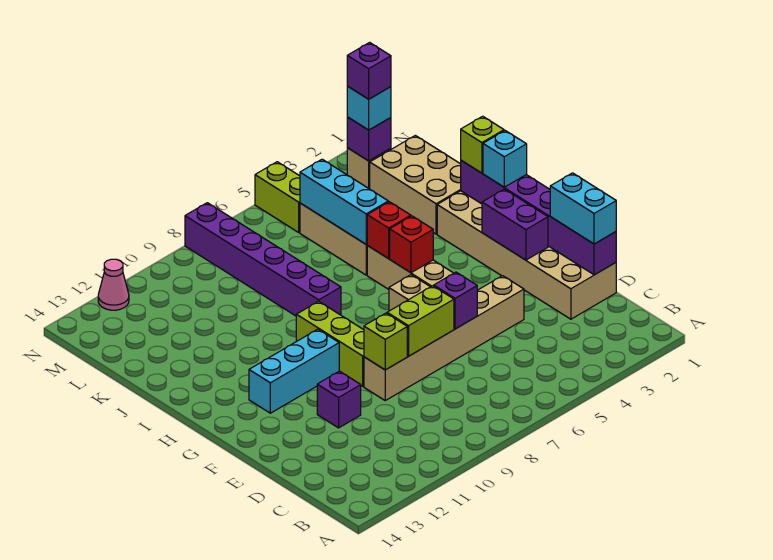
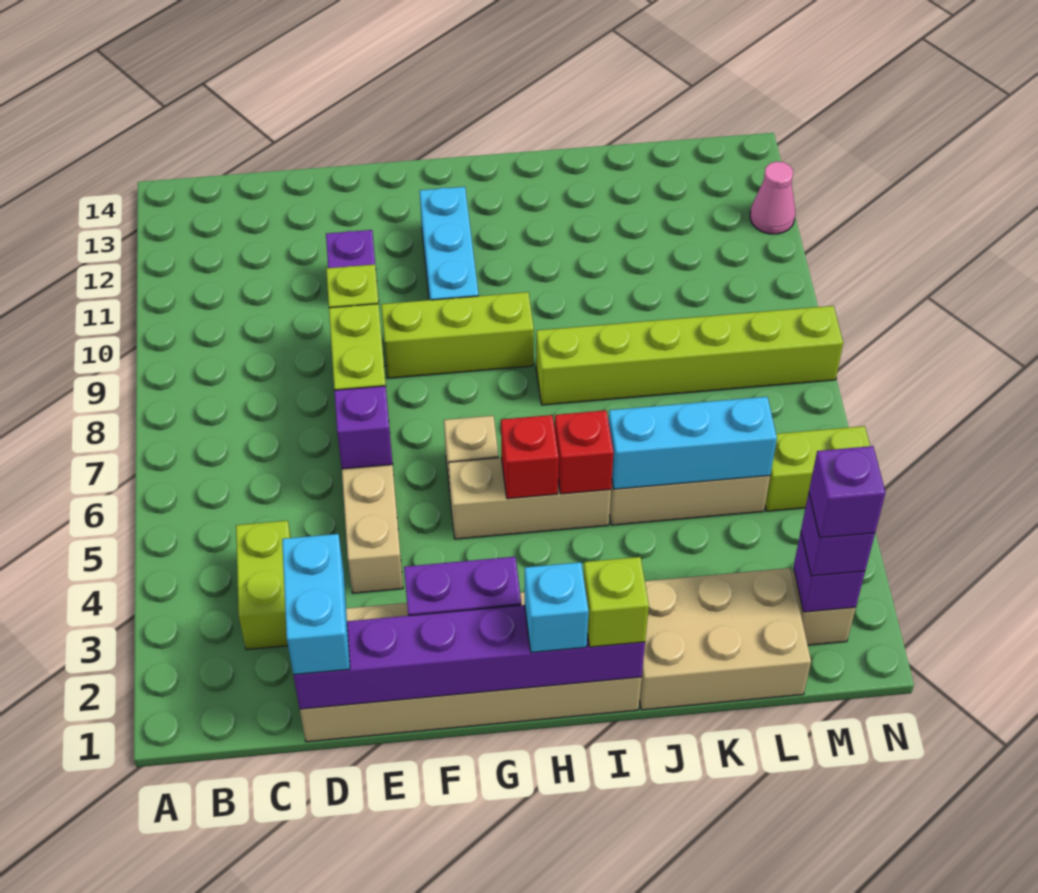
none -> lime 1x2 brick [236,521,291,650]
cyan 1x2 brick [550,173,616,244] -> cyan 1x2 brick turned to [282,534,350,675]
purple 1x6 brick [185,203,341,316] -> lime 1x6 brick [536,306,843,405]
cyan 1x1 brick [347,86,391,130] -> purple 1x1 brick [801,493,875,576]

